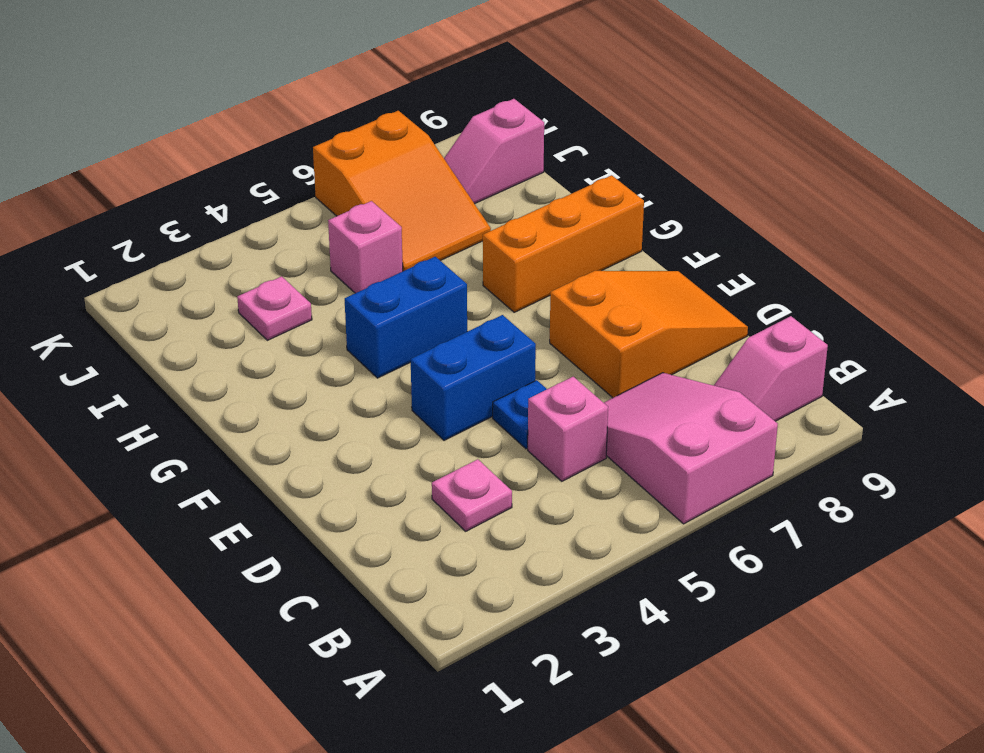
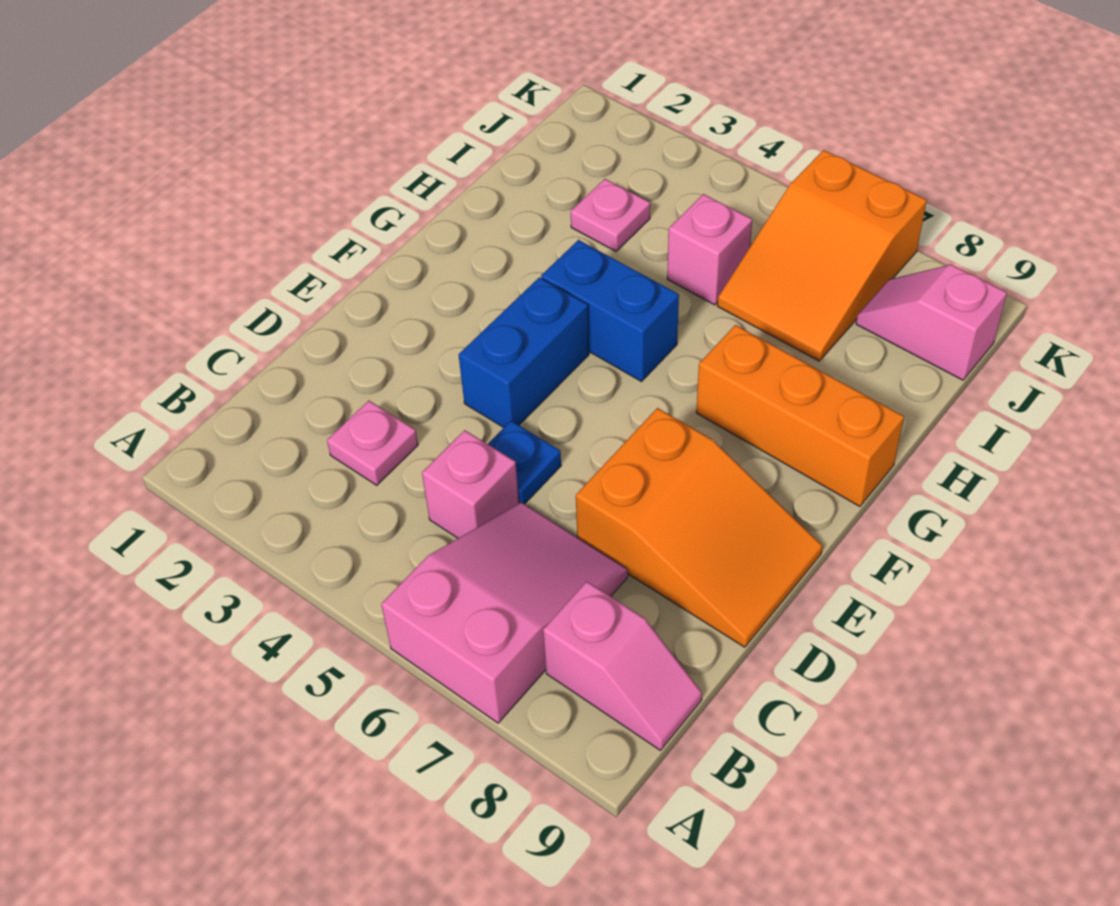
pink 1x2 slope [714,316,828,421] -> pink 1x2 slope turned to [543,581,702,750]
blue 1x2 brick [411,315,536,440] -> blue 1x2 brick turned to [459,277,589,428]

